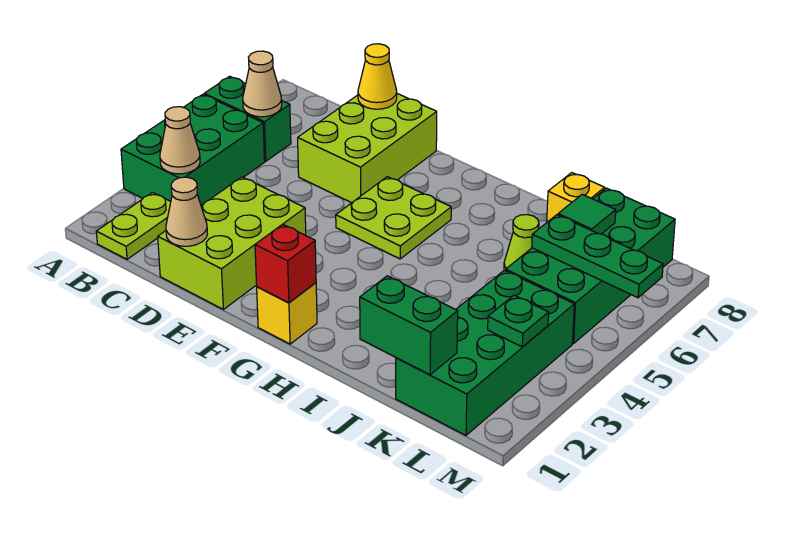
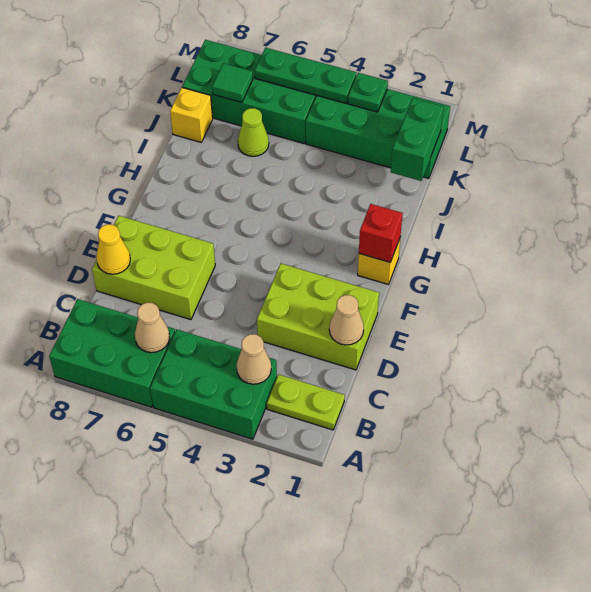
green 1x2 brick [204,76,291,161] -> green 2x3 brick [49,299,175,407]
lime 2x2 plate [336,177,451,259] -> none
green 1x3 plate [532,215,663,298] -> green 1x3 plate turned to [255,48,356,103]

